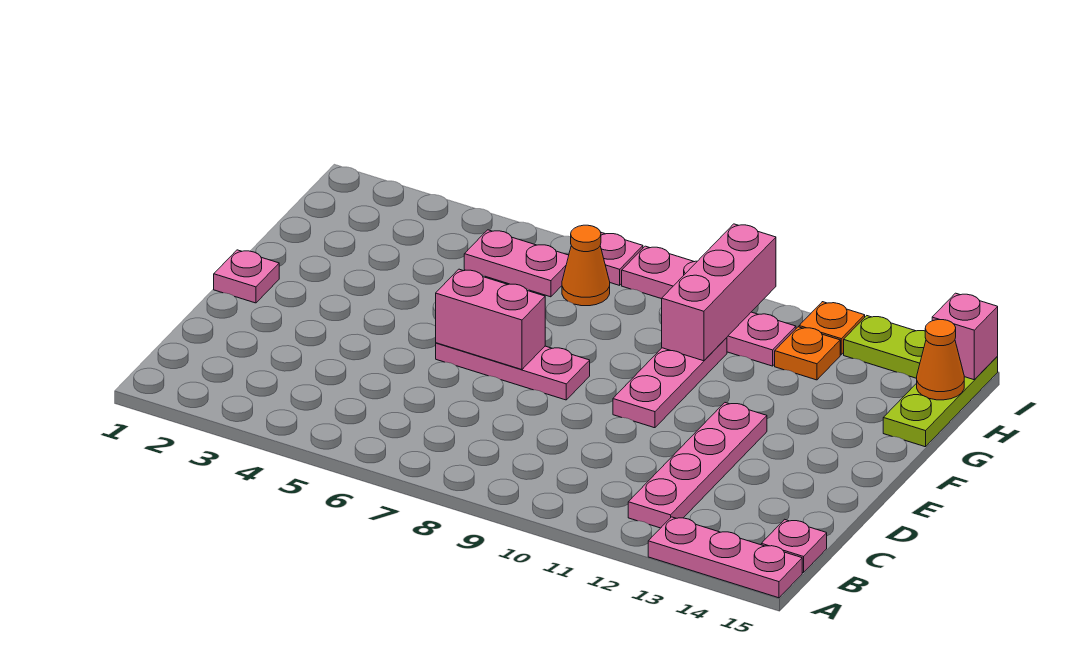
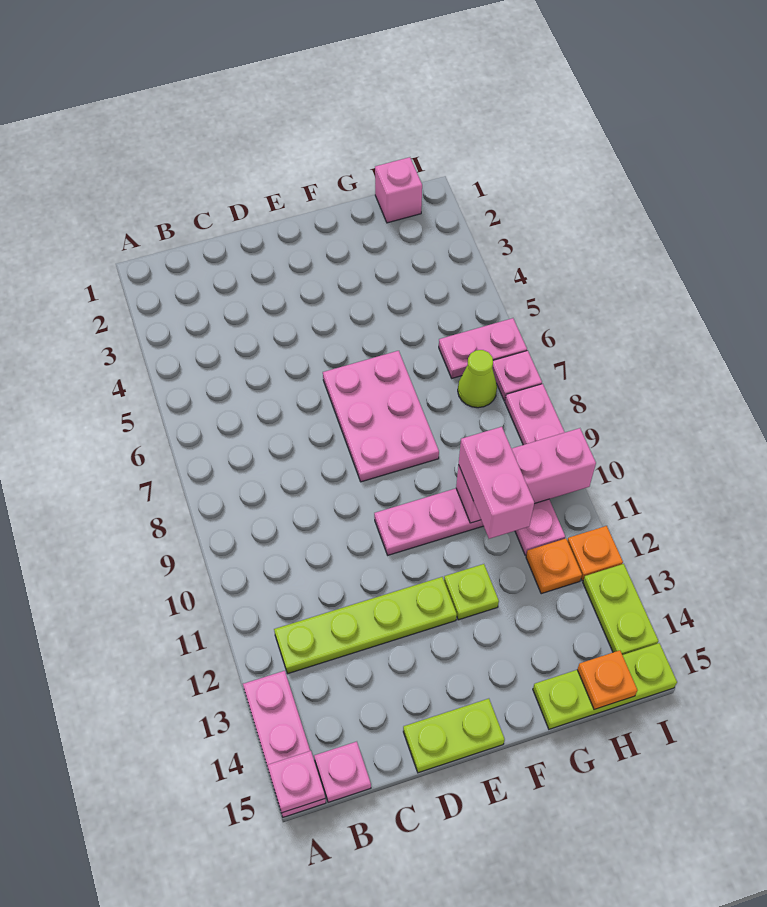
pink 1x4 plate [628,403,767,528] -> lime 1x4 plate [274,577,457,674]
none -> lime 1x2 plate [403,699,505,773]
pink 1x1 plate [214,250,279,303] -> pink 1x1 plate moved to [267,751,325,813]
pink 1x3 plate [436,343,590,400] -> pink 2x3 plate [323,351,439,482]
pink 1x2 brick [436,269,545,369] -> pink 1x2 brick moved to [459,427,534,539]
none -> lime 1x1 plate [444,564,499,620]
pink 1x2 plate [464,230,569,297] -> pink 1x2 plate turned to [439,318,527,378]
orange 1x1 cone [562,225,610,306] -> lime 1x1 cone [458,350,497,408]
orange 1x1 cone [917,320,964,400] -> orange 1x1 plate [577,650,637,709]
pink 1x1 brick [932,293,998,380] -> pink 1x1 brick moved to [375,157,422,223]

